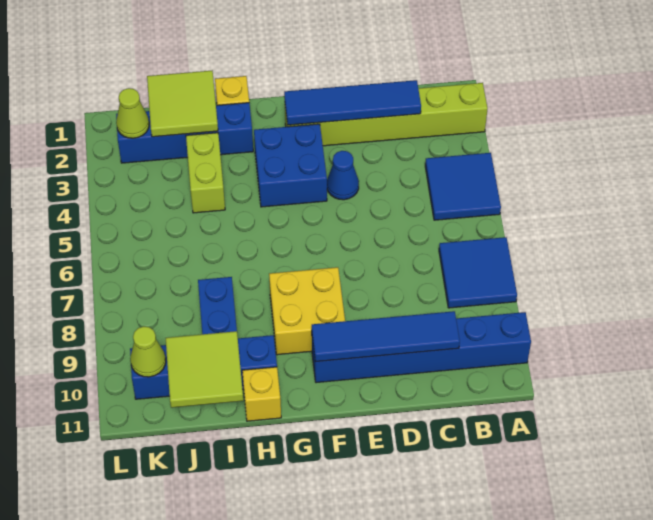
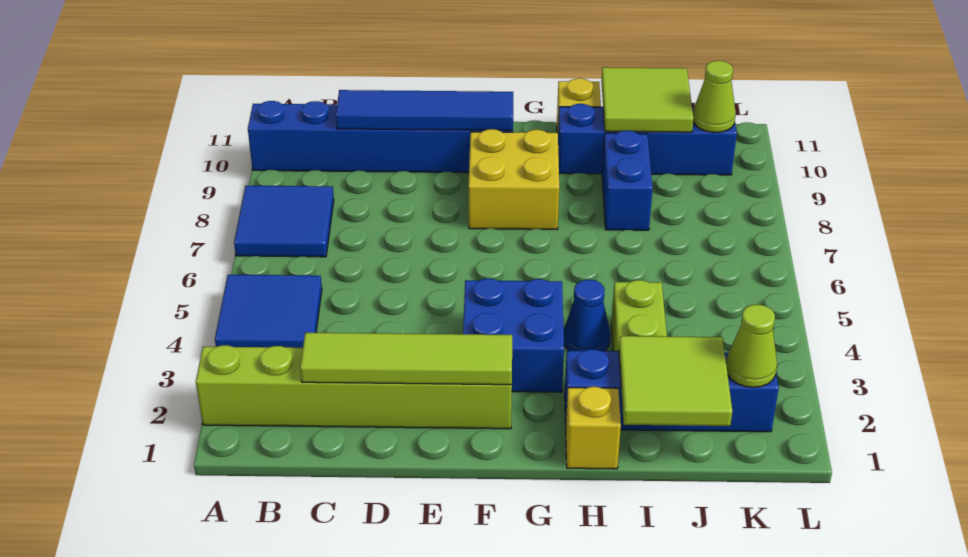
blue 1x4 tile [284,80,421,125] -> lime 1x4 tile [300,333,512,385]
blue 1x1 cone [327,151,359,200] -> blue 1x1 cone moved to [564,280,610,351]

